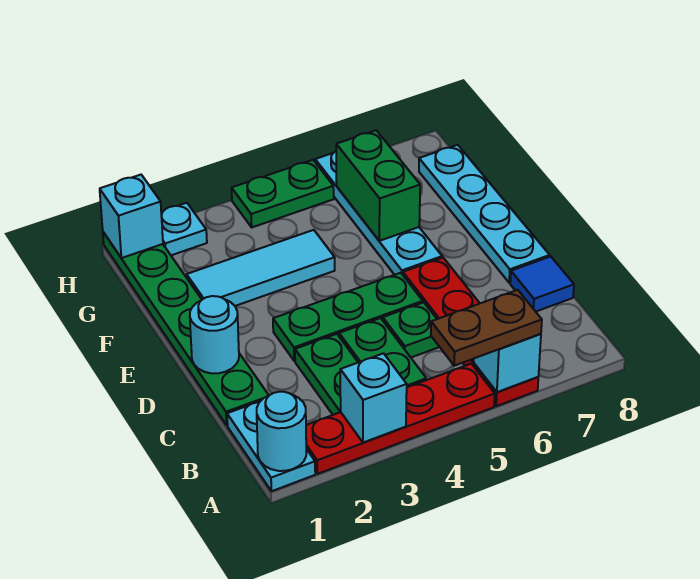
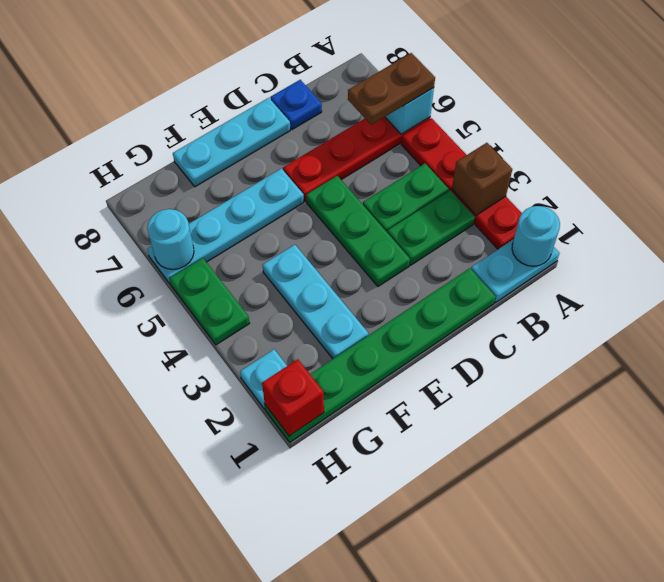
cyan 1x1 brick [340,353,407,443] -> brown 1x1 brick [452,143,512,215]
brown 1x2 plate [431,290,542,366] -> brown 1x2 plate turned to [348,53,435,125]
green 1x1 plate [383,302,439,357] -> none
blue 1x1 tile [510,256,574,312] -> blue 1x1 plate [270,80,322,130]
cyan 1x1 round brick [190,296,239,373] -> cyan 1x1 round brick moved to [148,209,194,269]
cyan 1x4 plate [419,145,550,283] -> cyan 1x3 plate [173,98,290,187]
cyan 1x3 tile [187,230,335,306] -> cyan 1x3 plate [263,245,368,359]
green 1x2 brick [336,130,420,241] -> none
cyan 1x1 brick [100,175,163,258] -> red 1x1 brick [262,359,324,436]

